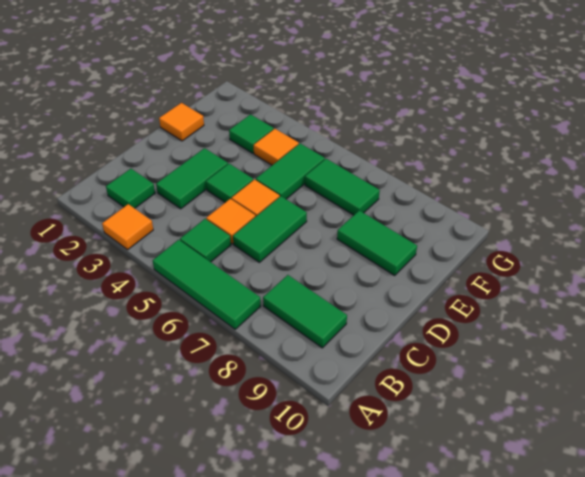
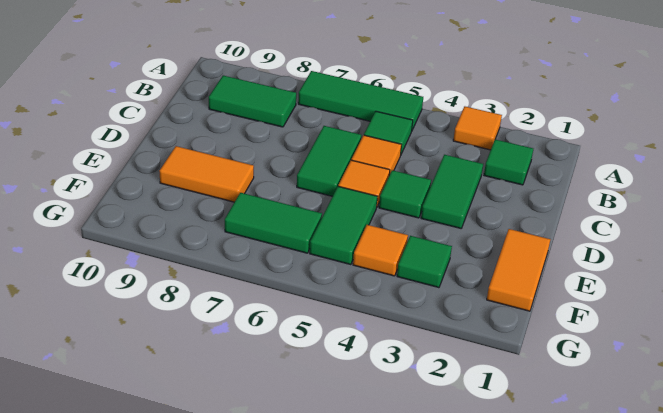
orange 1x1 tile [159,103,204,141] -> orange 1x2 tile [487,229,550,311]
green 1x2 tile [337,210,417,276] -> orange 1x2 tile [159,146,254,202]

